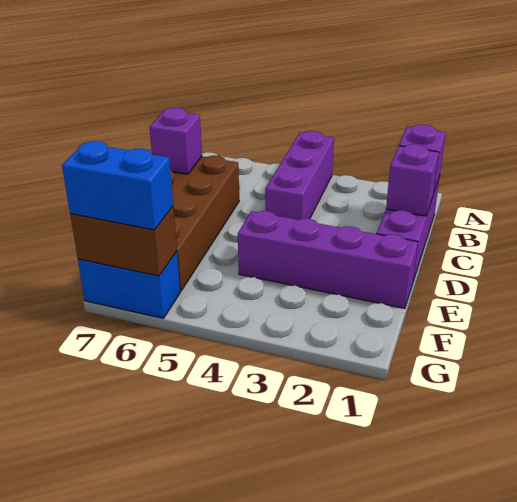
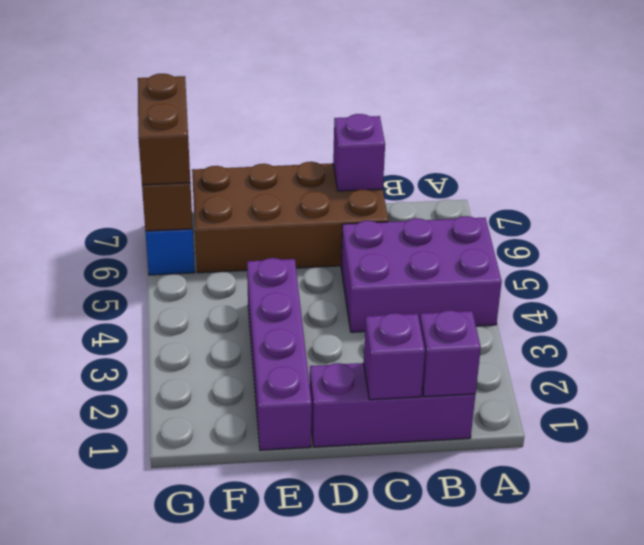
purple 1x3 brick [265,131,334,220] -> purple 2x3 brick [341,216,502,332]
blue 1x2 brick [62,141,173,230] -> brown 1x2 brick [138,74,190,185]

